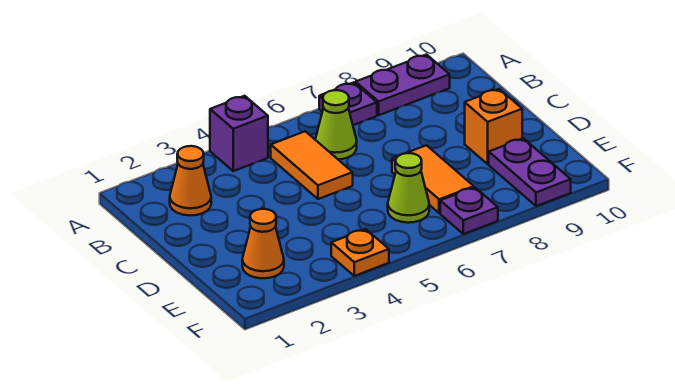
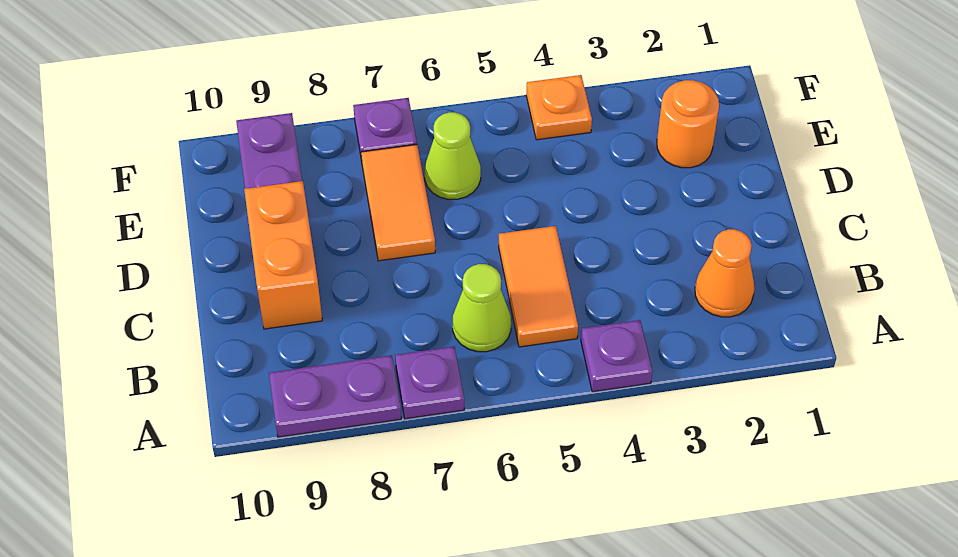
purple 1x1 brick [210,96,268,171] -> purple 1x1 plate [581,320,653,392]
orange 1x1 brick [465,89,522,164] -> orange 1x2 brick [244,181,322,329]
orange 1x1 cone [242,209,284,278] -> orange 1x1 round brick [657,80,719,168]

